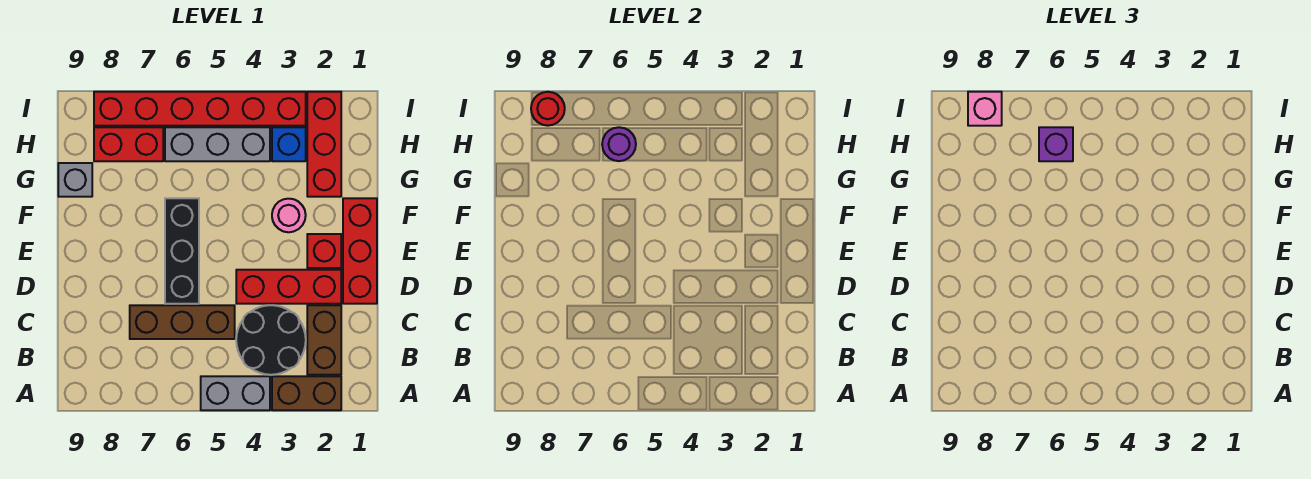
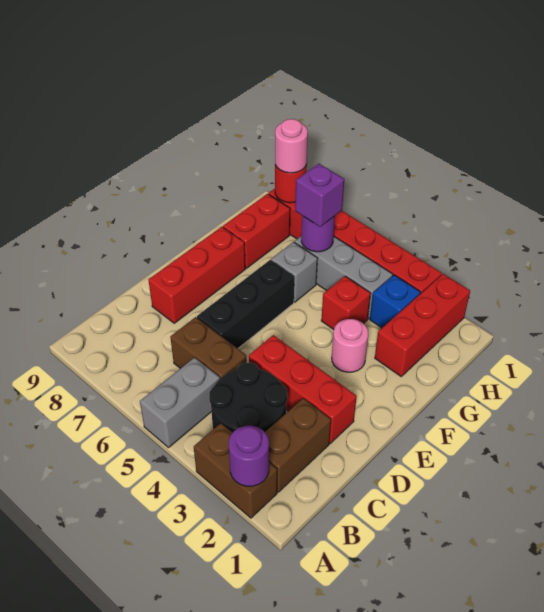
none -> purple 1x1 round brick [229,426,269,486]
grey 1x2 brick [201,376,270,410] -> grey 1x2 brick turned to [140,358,220,448]
brown 1x3 brick [130,305,235,339] -> brown 1x2 brick [170,317,247,379]
red 1x3 brick [343,198,377,304] -> red 1x3 brick moved to [149,227,245,323]
red 1x1 brick [307,234,341,268] -> red 1x1 brick moved to [321,276,371,330]
grey 1x1 brick [58,163,92,197] -> grey 1x1 brick moved to [271,242,318,302]
red 1x2 brick [94,127,163,161] -> red 1x2 brick turned to [223,194,290,268]
pink 1x1 brick [968,92,1002,126] -> pink 1x1 round brick [275,119,308,173]

